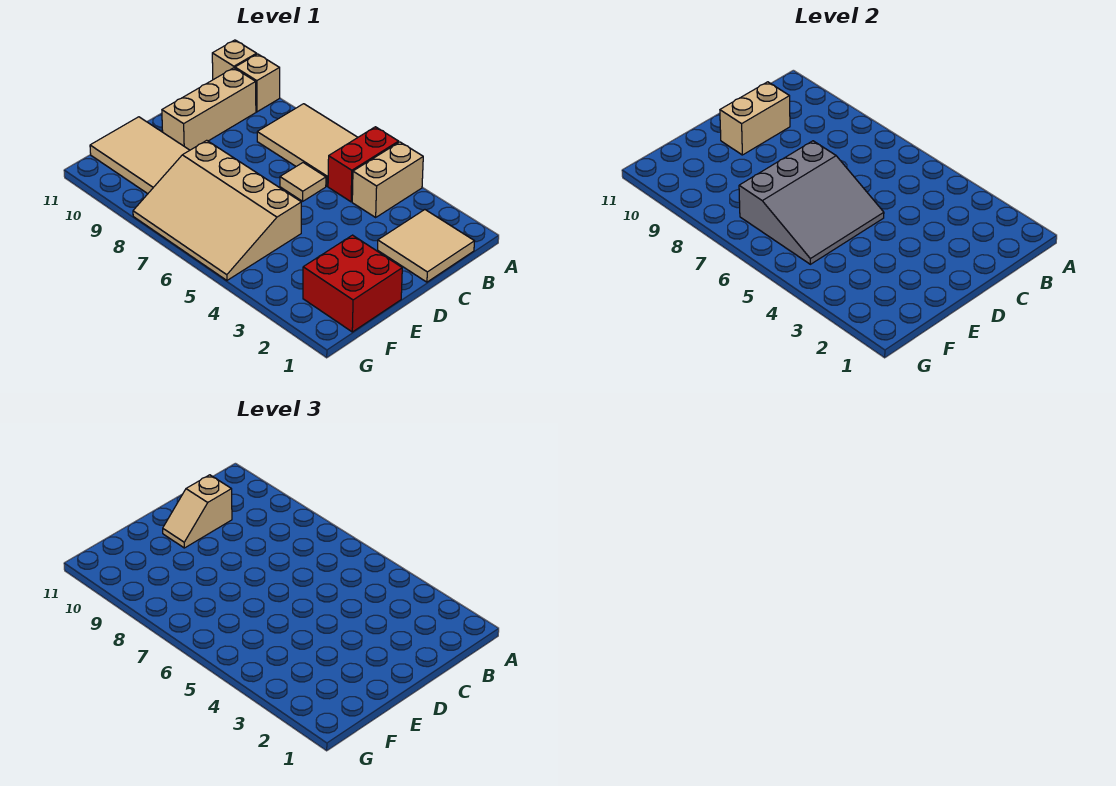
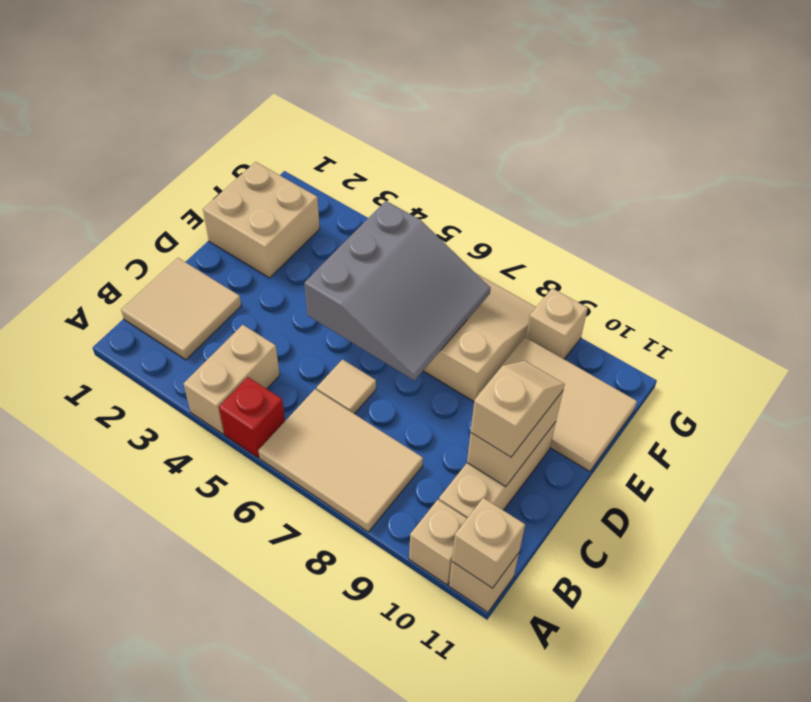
red 1x2 brick [328,127,399,202] -> red 1x1 brick [219,377,285,458]
none -> tan 1x1 brick [452,498,525,588]
grey 3x3 slope [739,141,884,264] -> grey 3x3 slope turned to [304,201,491,380]
red 2x2 brick [303,235,402,332] -> tan 2x2 brick [203,162,320,278]
none -> tan 1x1 brick [526,288,588,359]

